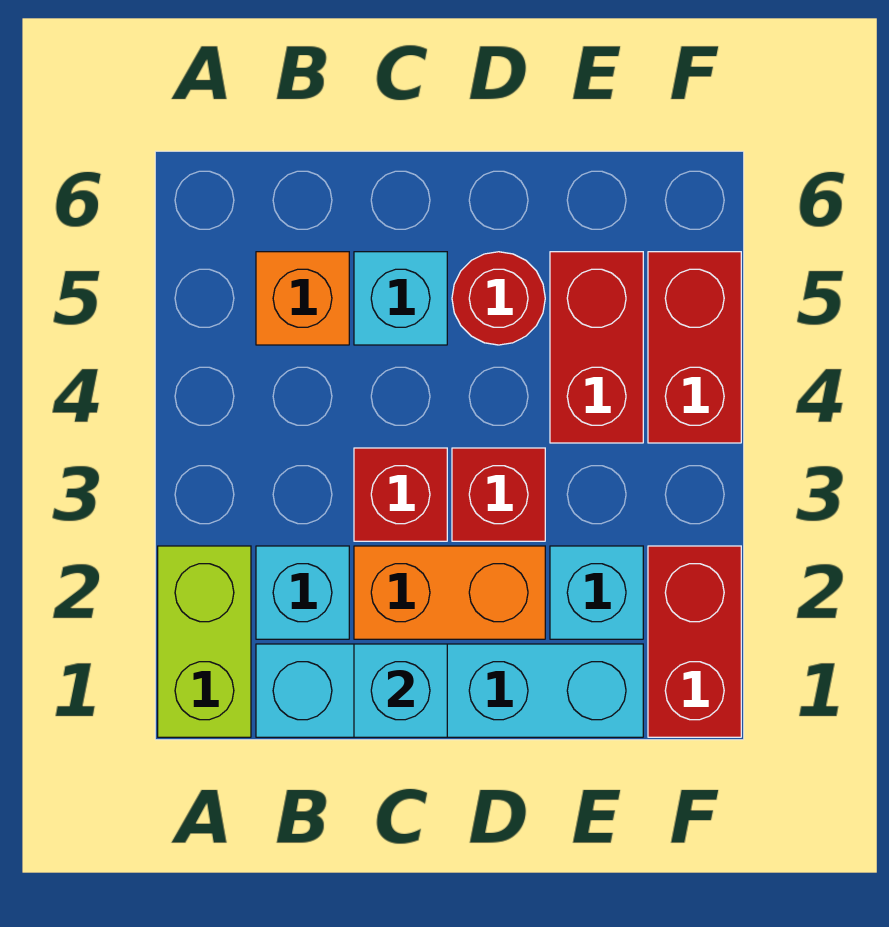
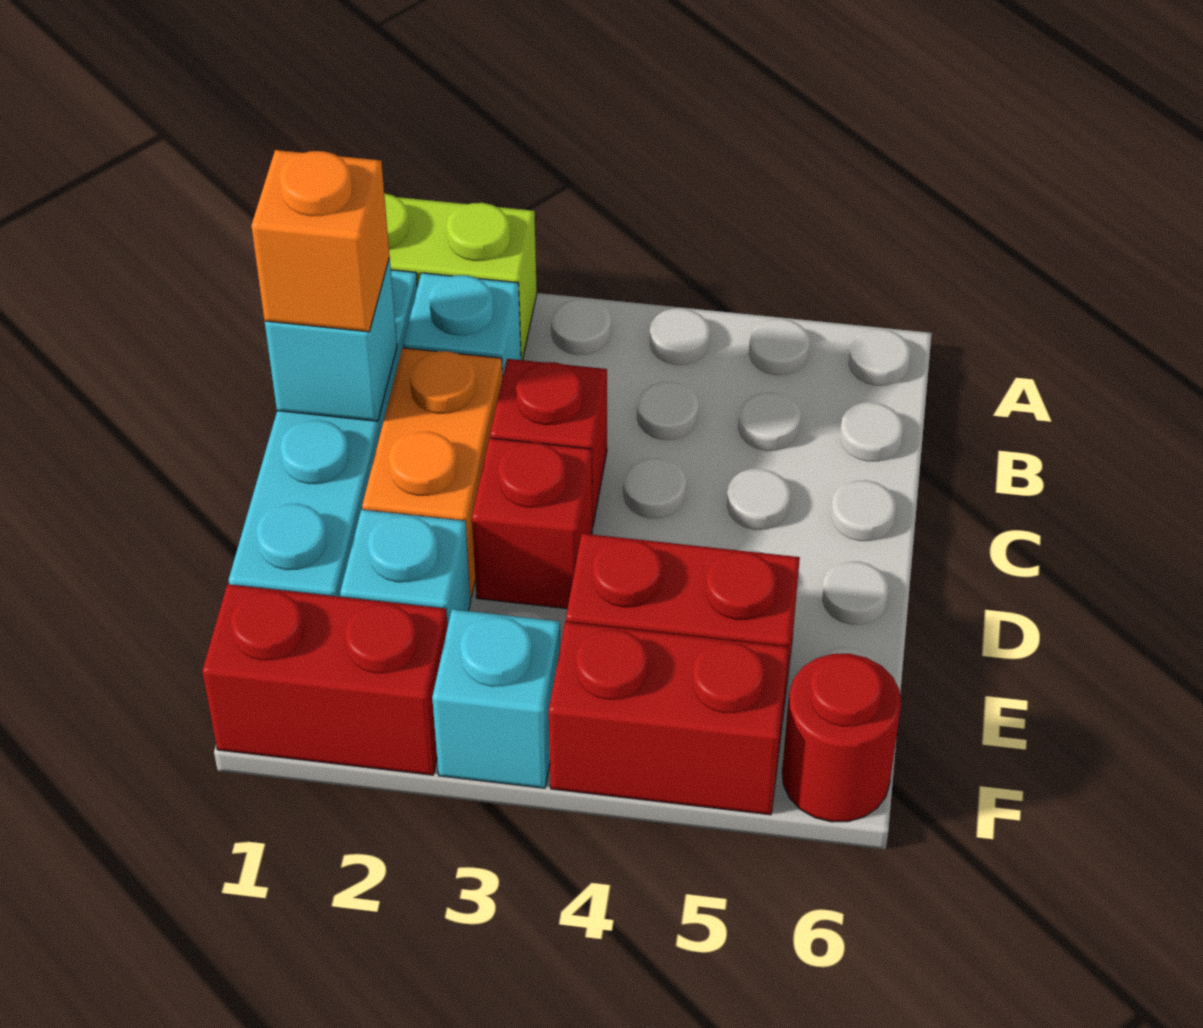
orange 1x1 brick [256,252,349,345] -> orange 1x1 brick moved to [251,150,390,332]
cyan 1x1 brick [354,252,447,345] -> cyan 1x1 brick moved to [432,609,560,788]
red 1x1 round brick [452,252,545,345] -> red 1x1 round brick moved to [782,654,901,822]

